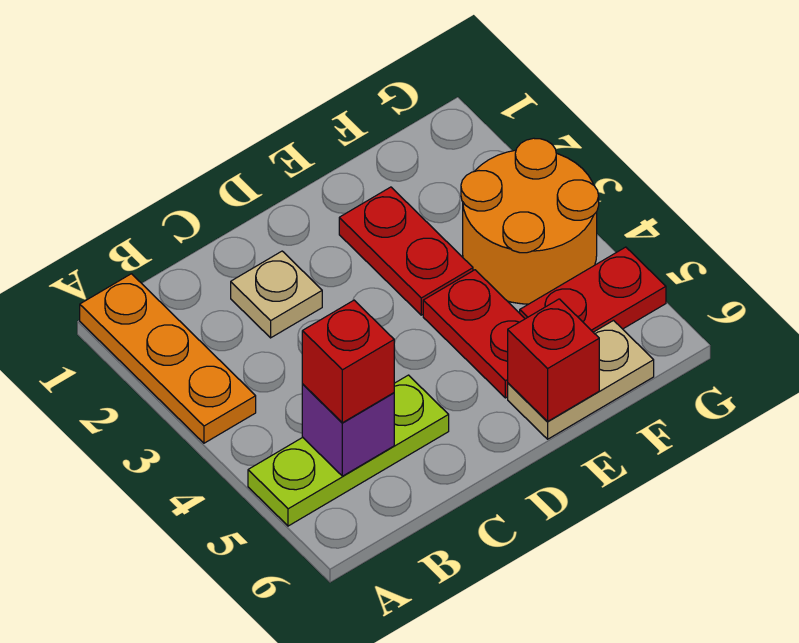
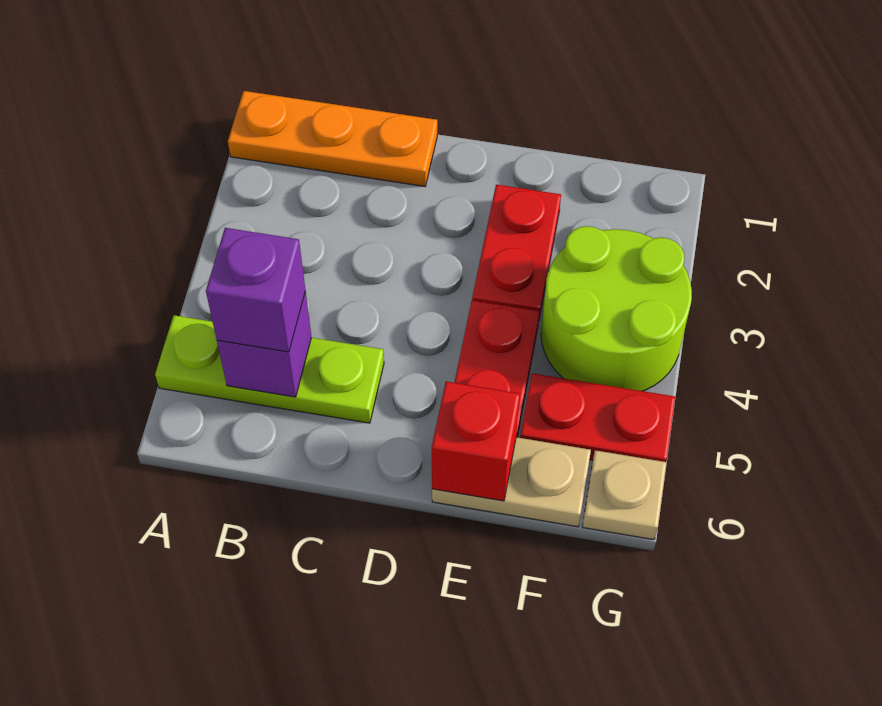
orange 1x3 plate [80,274,256,443] -> orange 1x3 plate turned to [228,91,437,187]
red 1x1 brick [302,300,394,423] -> purple 1x1 brick [206,228,305,352]
tan 1x1 plate [231,251,322,338] -> tan 1x1 plate moved to [582,450,667,540]
orange 2x2 round brick [461,138,599,304] -> lime 2x2 round brick [541,226,692,391]

